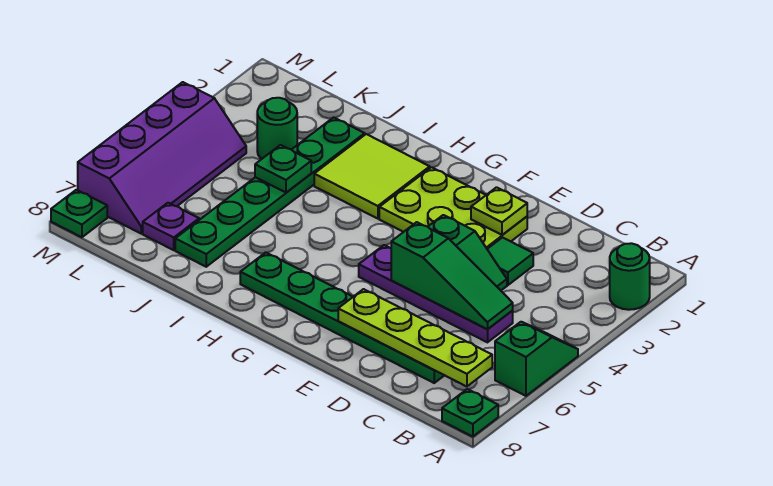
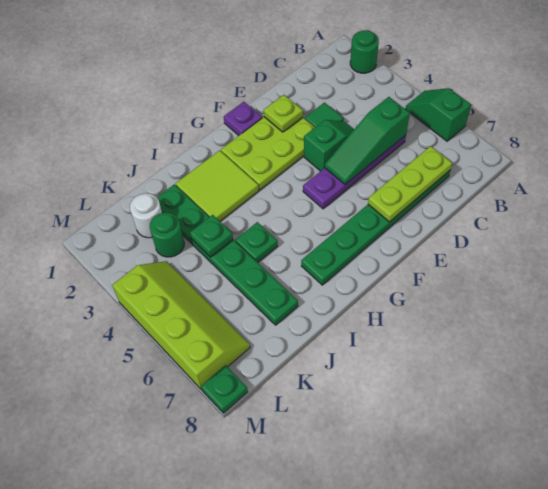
green 1x1 plate [442,389,498,437] -> green 1x1 plate moved to [235,222,278,262]
lime 1x4 plate [338,289,492,387] -> lime 1x3 plate [368,146,452,222]
green 1x3 slope [391,222,513,329] -> green 1x3 slope turned to [325,97,410,184]
none -> white 1x1 round brick [130,193,162,238]
purple 1x1 plate [143,203,199,250] -> purple 1x1 plate moved to [224,102,262,136]
purple 2x4 slope [78,82,246,233] -> lime 2x4 slope [112,261,250,389]

